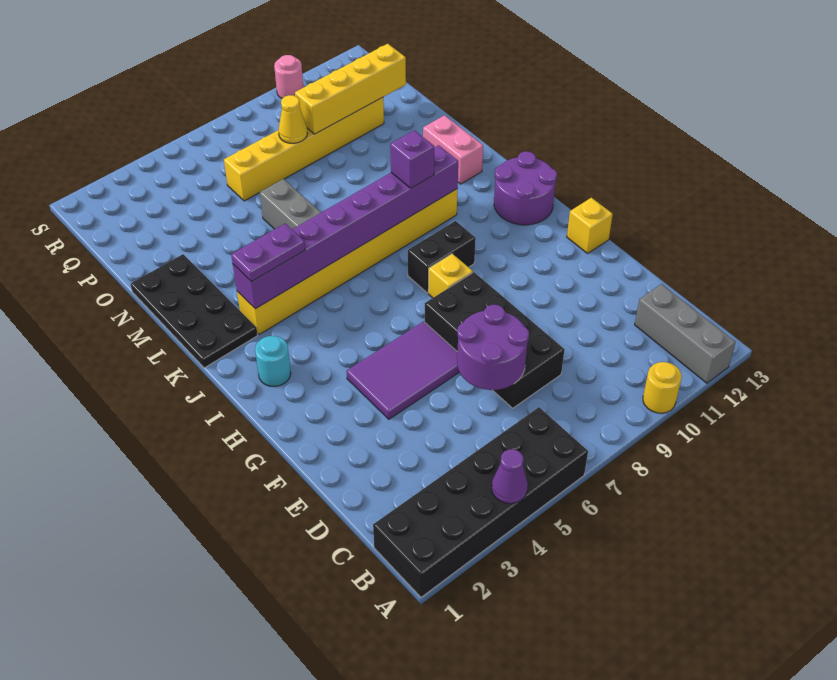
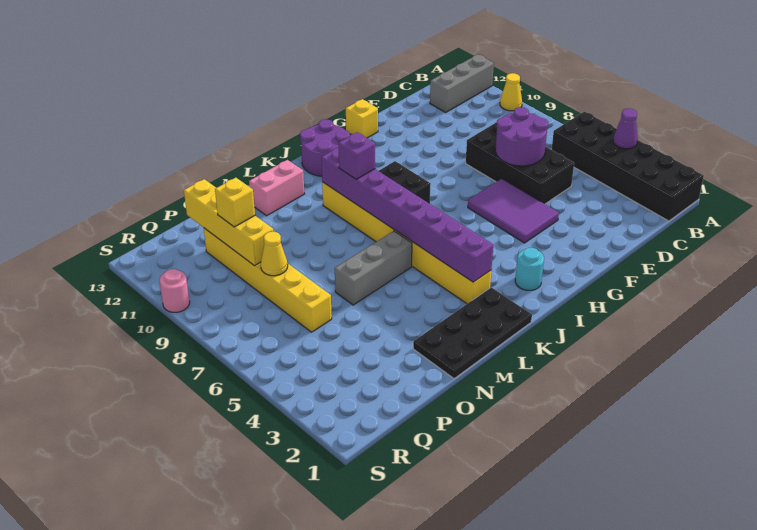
yellow 1x1 round brick [643,362,682,413] -> yellow 1x1 cone [500,73,522,111]
black 2x4 brick [425,272,565,408] -> black 2x4 brick turned to [466,122,574,204]
yellow 1x1 brick [428,254,473,298] -> yellow 1x1 brick moved to [215,178,255,227]
purple 1x2 plate [231,224,305,282] -> none

